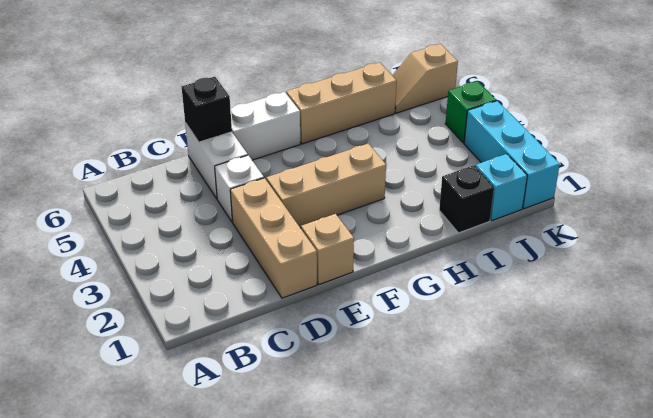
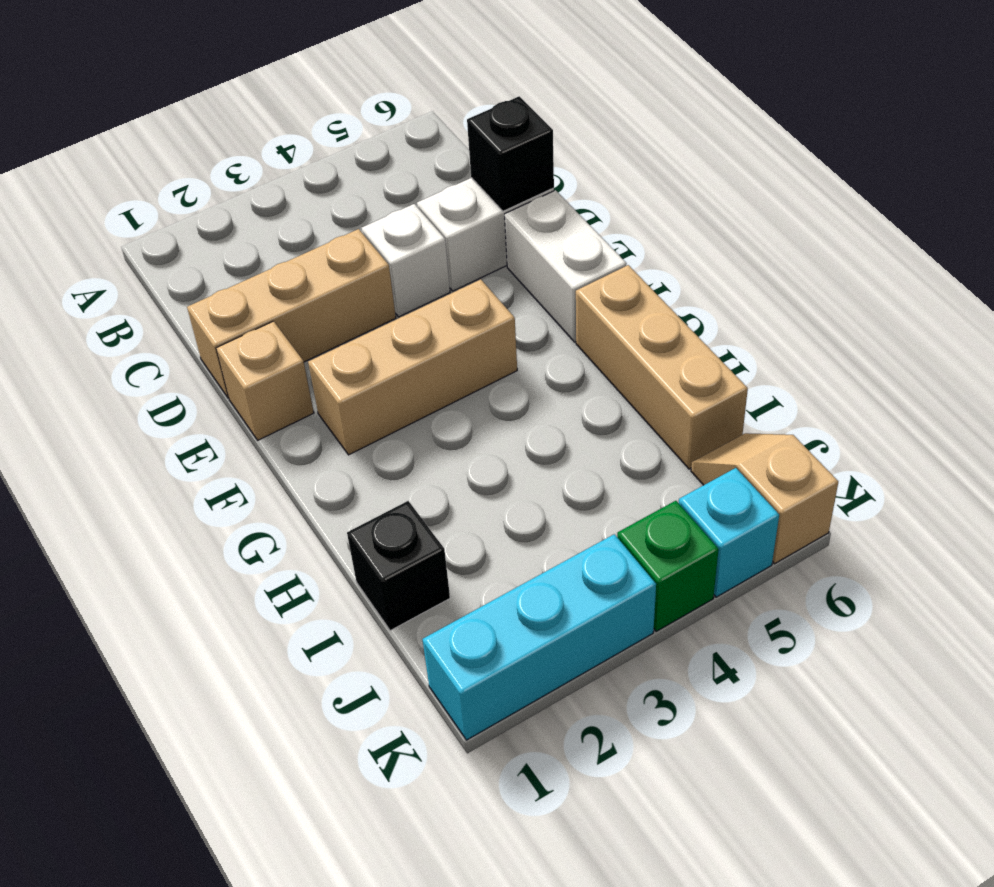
tan 1x3 brick [266,143,386,228] -> tan 1x3 brick turned to [308,279,517,455]
cyan 1x1 brick [475,154,527,221] -> cyan 1x1 brick moved to [679,468,779,597]

